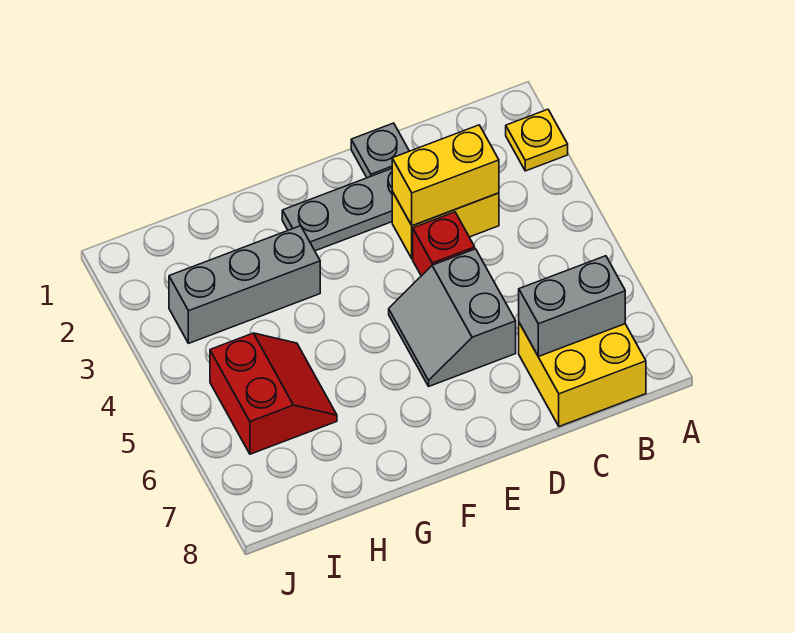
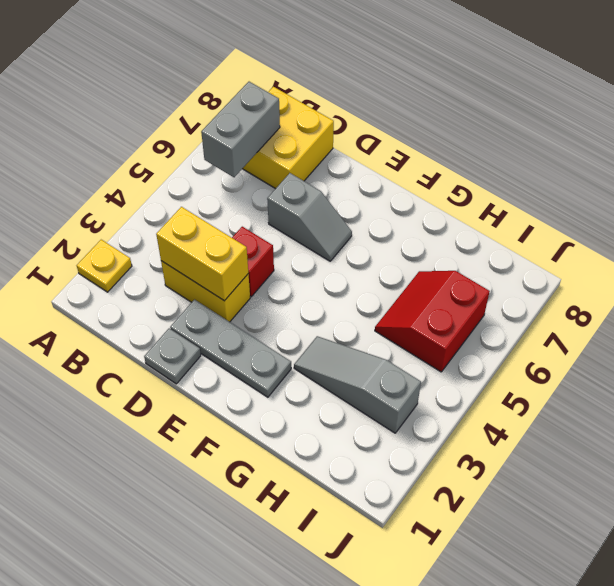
grey 1x2 brick [519,256,625,356] -> grey 1x2 brick turned to [201,82,280,177]
grey 2x2 slope [389,249,516,386] -> grey 1x2 slope [267,173,352,261]
grey 1x3 brick [169,226,320,343] -> grey 1x3 slope [294,336,421,433]

